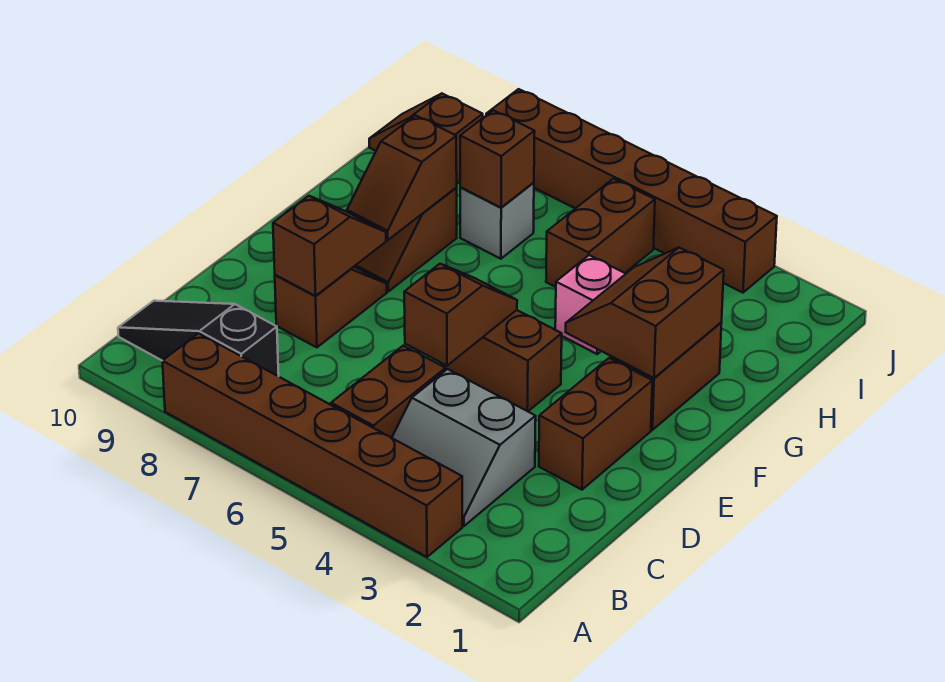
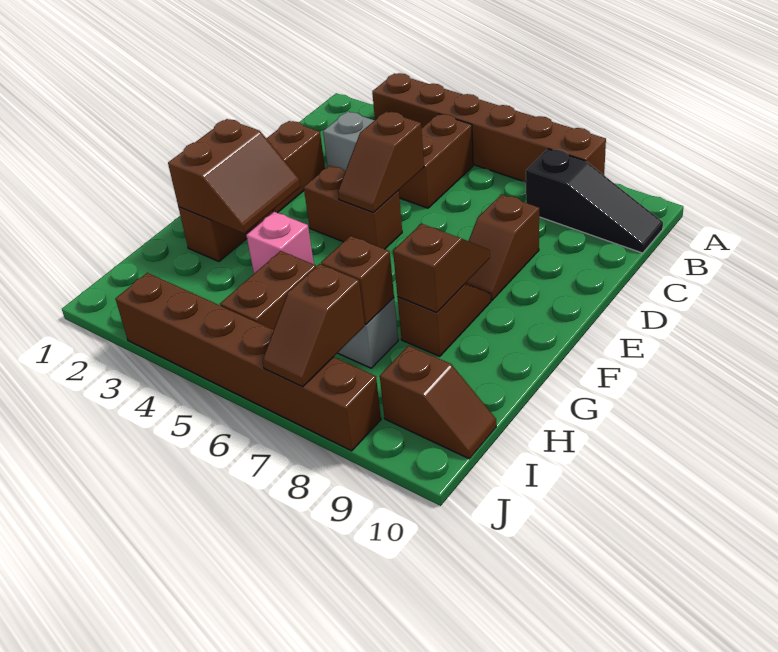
brown 1x2 slope [273,196,386,296] -> brown 1x2 slope moved to [262,264,365,387]

